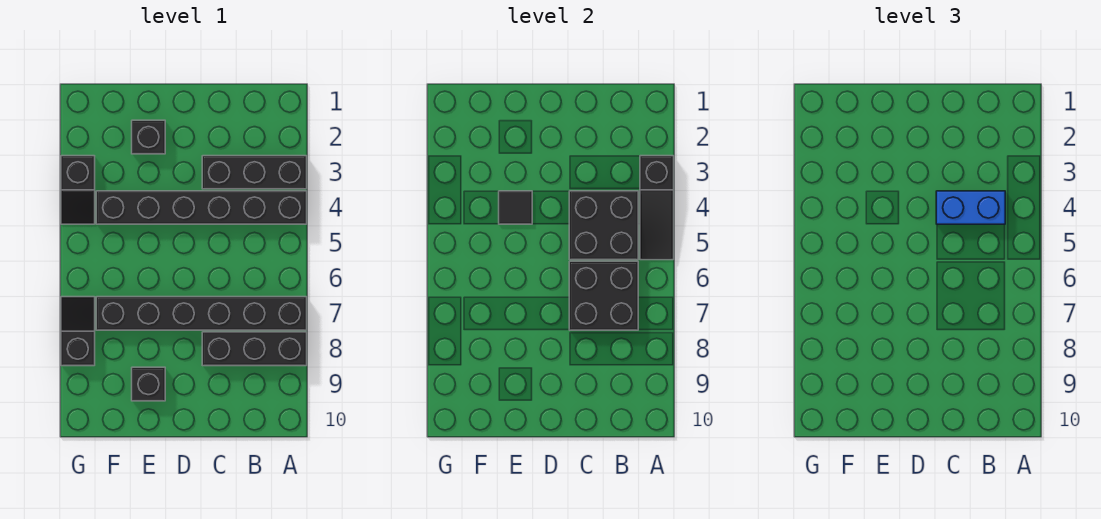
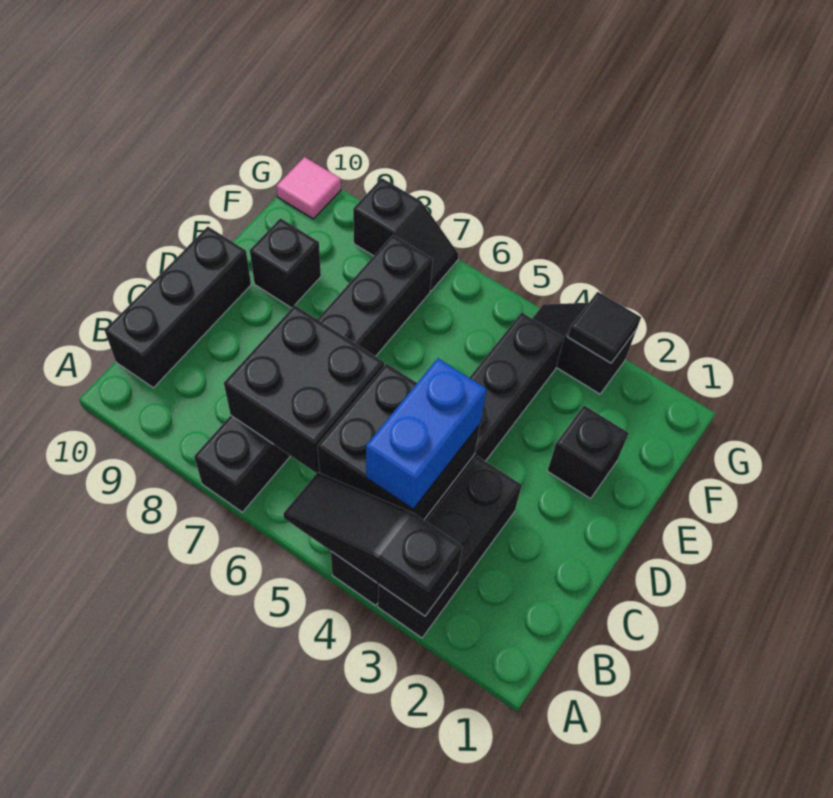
black 1x3 brick [202,332,307,366] -> black 1x3 brick moved to [105,227,251,388]
black 1x1 tile [499,191,532,224] -> black 1x1 tile moved to [568,292,641,363]
none -> pink 1x1 tile [276,157,341,219]

